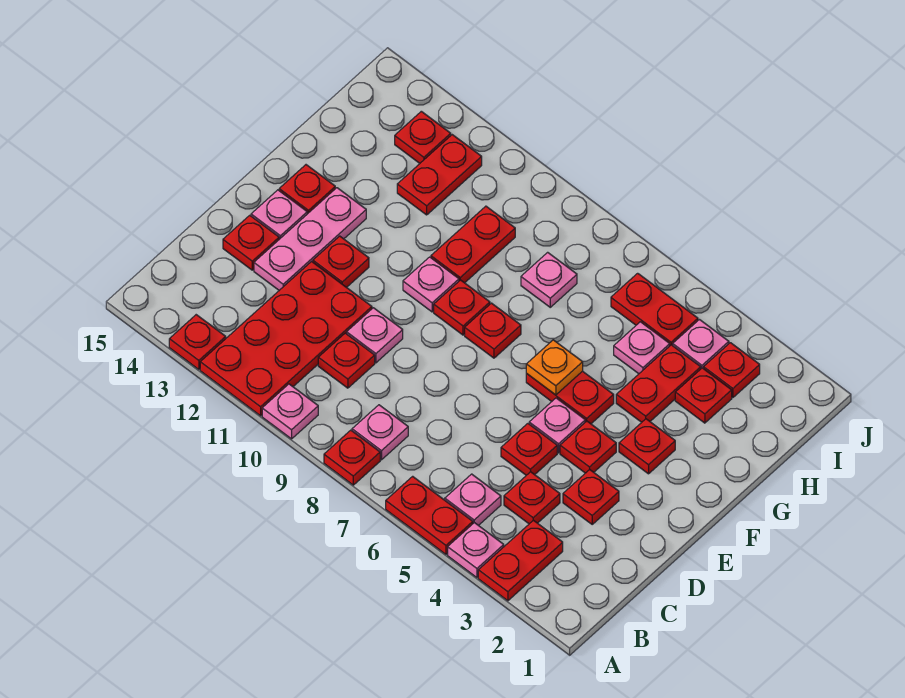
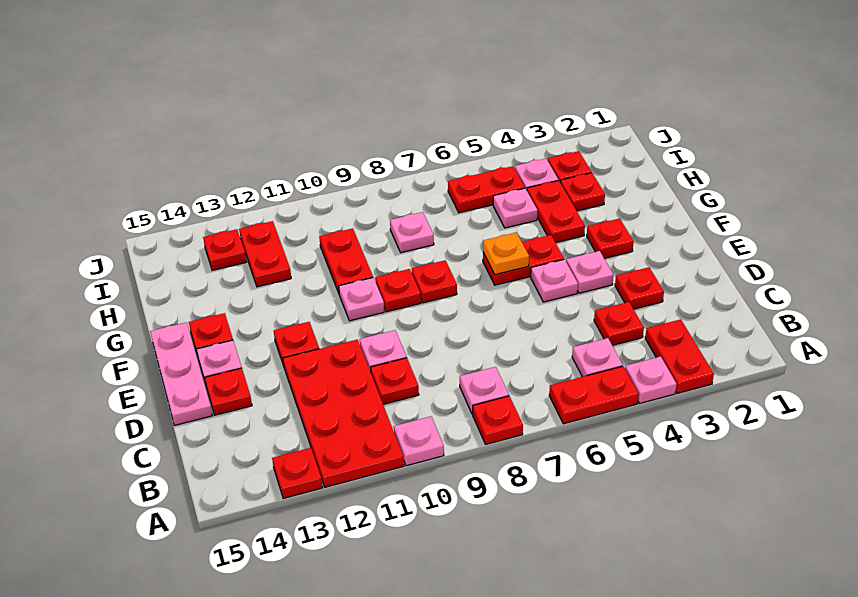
red 1x1 plate [501,424,557,475] -> none
pink 1x3 plate [254,188,366,290] -> pink 1x3 plate moved to [150,322,212,425]
red 1x1 plate [560,421,616,473] -> pink 1x1 plate [566,251,613,293]

